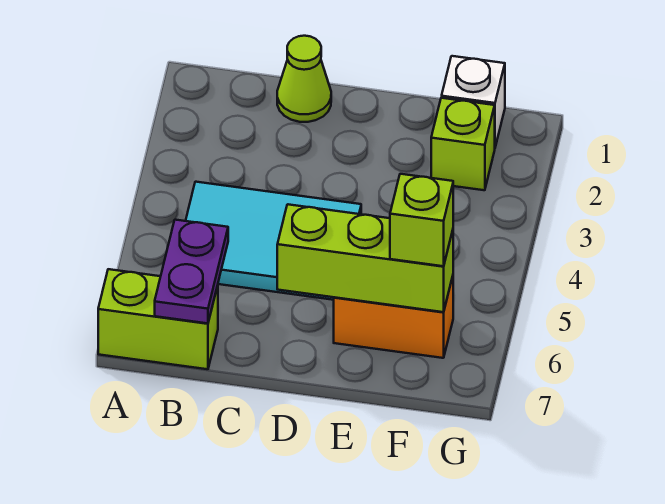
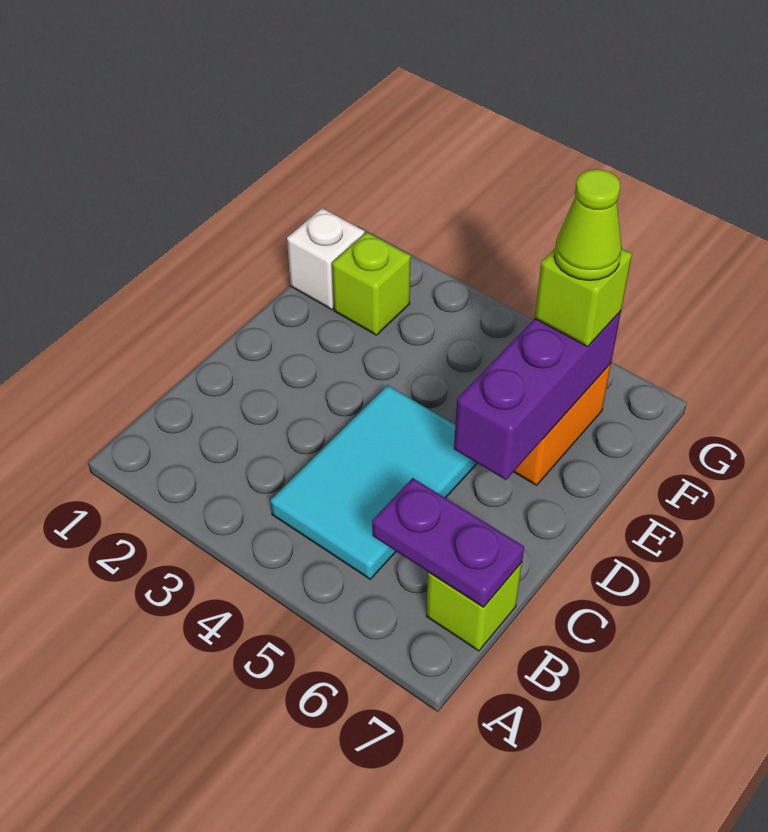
lime 1x2 brick [98,269,218,369] -> lime 1x1 brick [426,563,522,651]
lime 1x1 cone [277,36,331,122] -> lime 1x1 cone moved to [554,169,622,280]
lime 1x3 brick [277,204,453,312] -> purple 1x3 brick [454,311,621,480]

